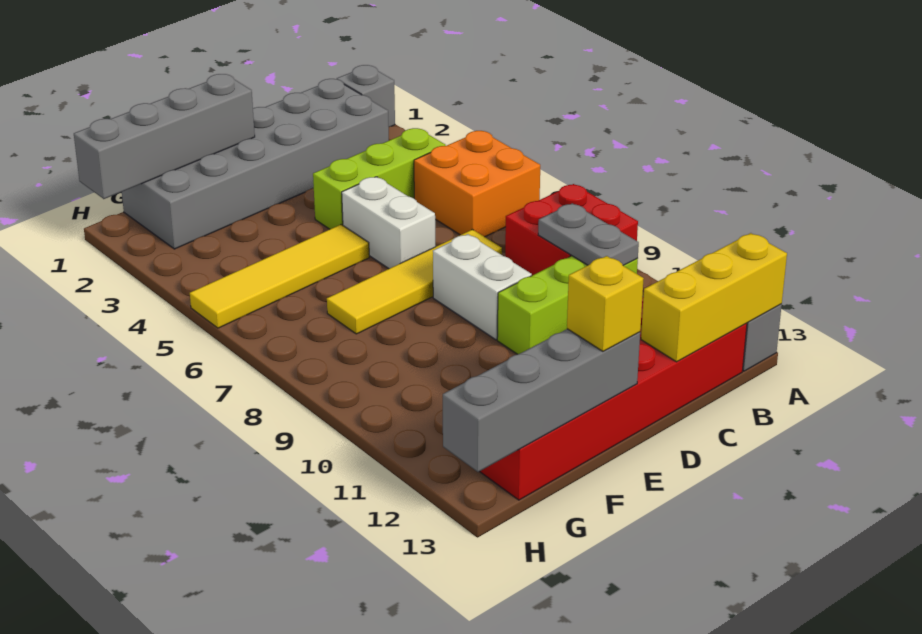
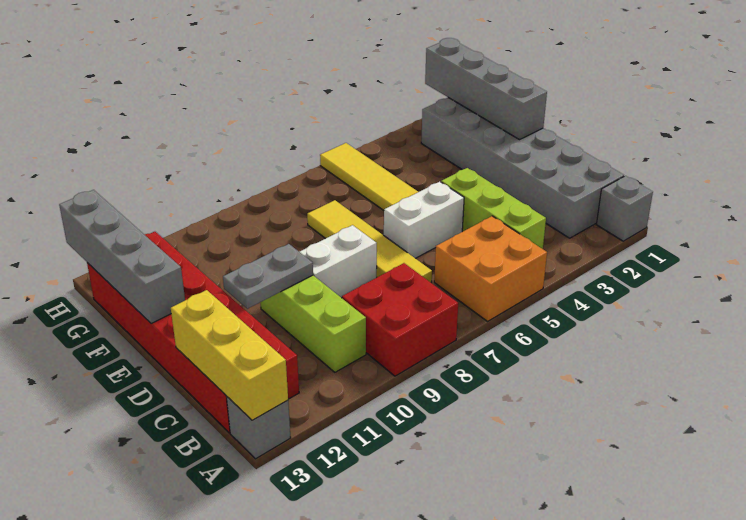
grey 1x2 plate [538,203,639,266] -> grey 1x2 plate moved to [223,244,313,309]
yellow 1x1 brick [567,256,644,351] -> none

